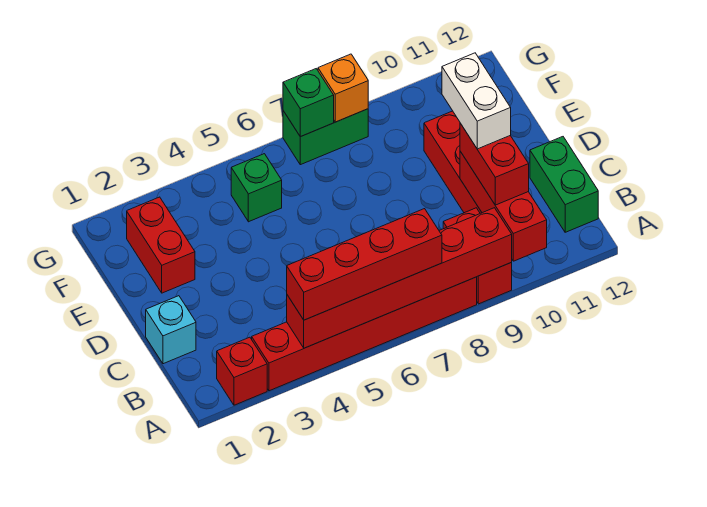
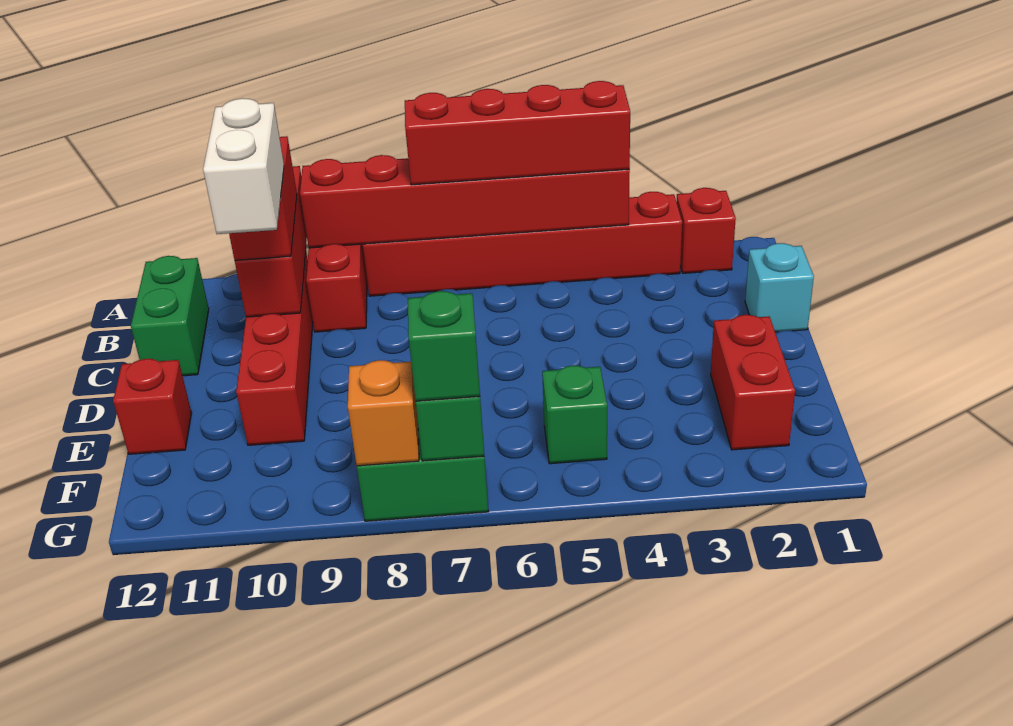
none -> red 1x1 brick [113,359,191,454]
none -> green 1x1 brick [408,291,480,401]

